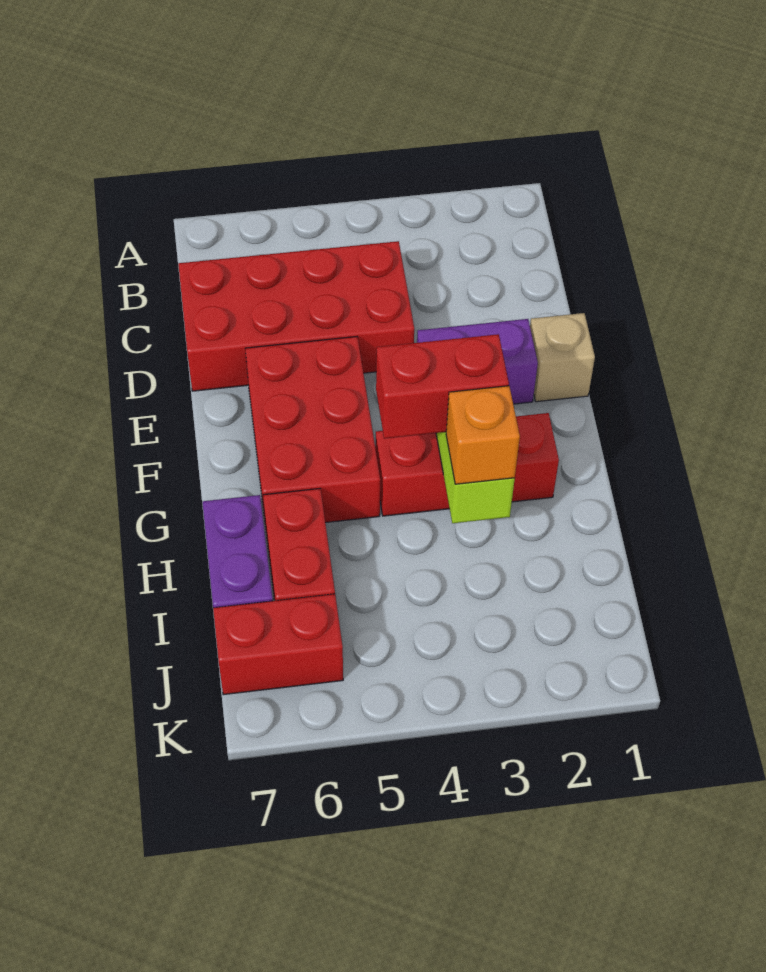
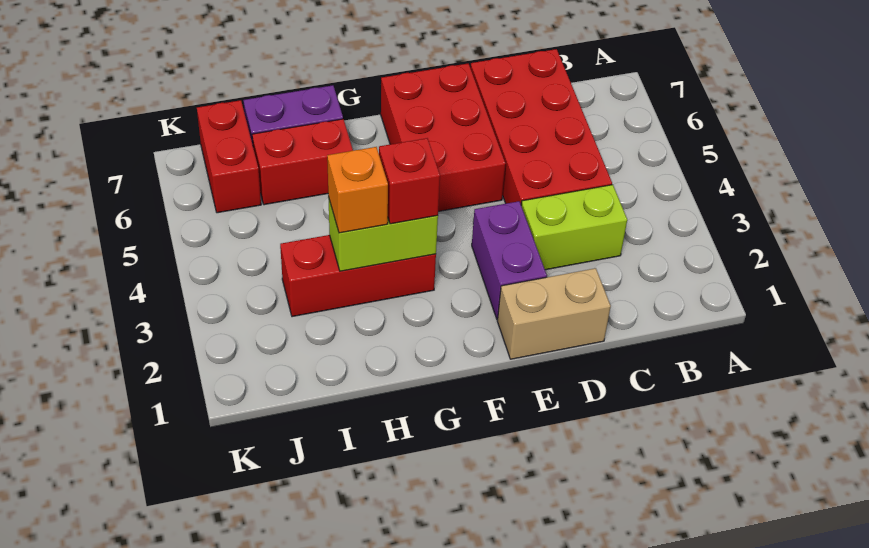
none -> lime 1x2 brick [521,185,627,270]
tan 1x1 brick [530,313,595,402] -> tan 1x2 brick [497,268,611,359]
red 2x3 brick [245,337,380,527] -> red 2x3 brick turned to [381,63,506,211]
red 1x3 brick [375,413,559,516] -> red 1x3 brick turned to [280,235,436,317]
red 1x2 brick [376,334,509,439] -> red 1x1 brick [379,138,440,224]

